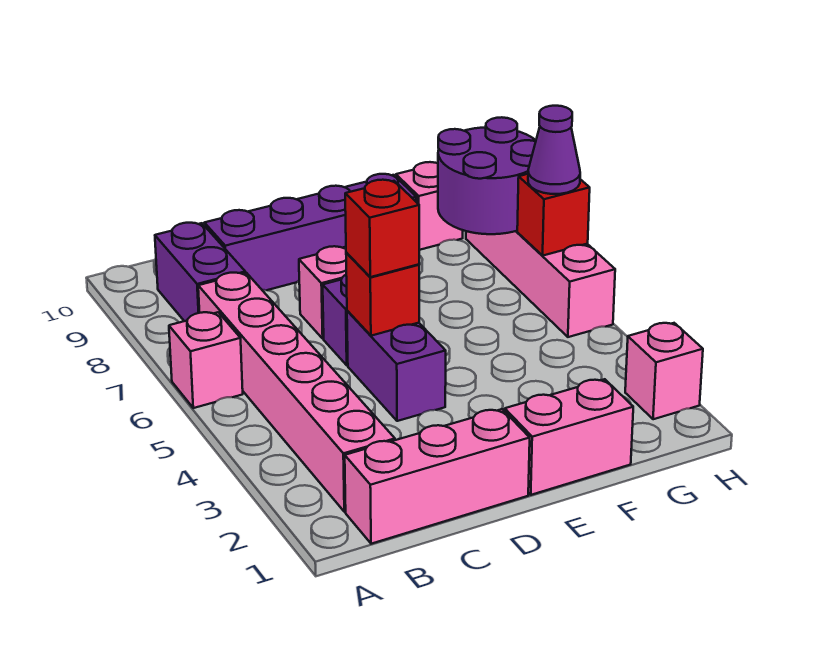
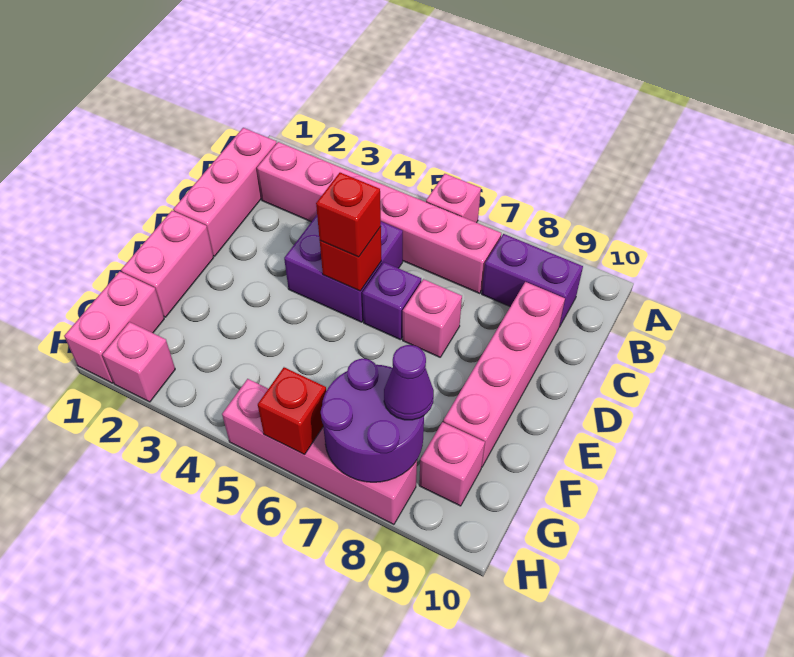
purple 1x4 brick [204,174,416,290] -> pink 1x4 brick [443,282,565,466]
purple 1x2 brick [347,311,446,421] -> purple 2x2 brick [284,215,403,322]
none -> pink 1x2 brick [64,271,164,383]
purple 1x1 cone [528,106,580,194] -> purple 1x1 cone moved to [384,345,434,420]

